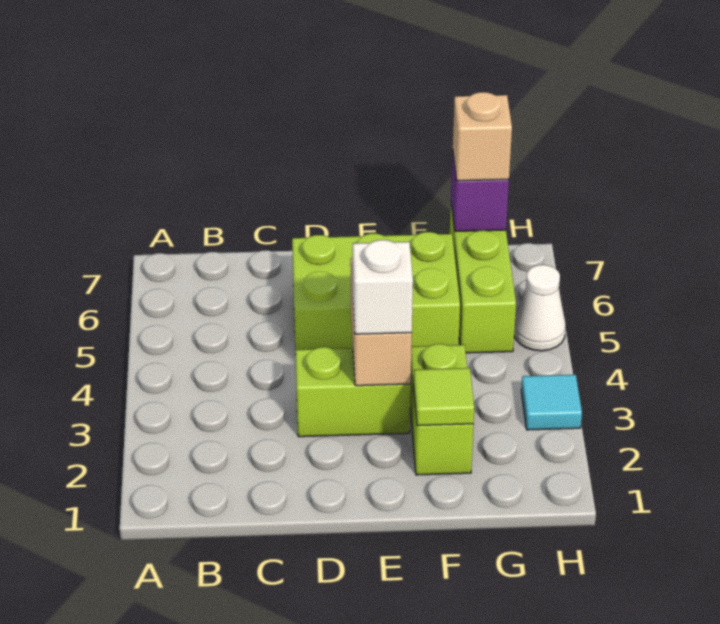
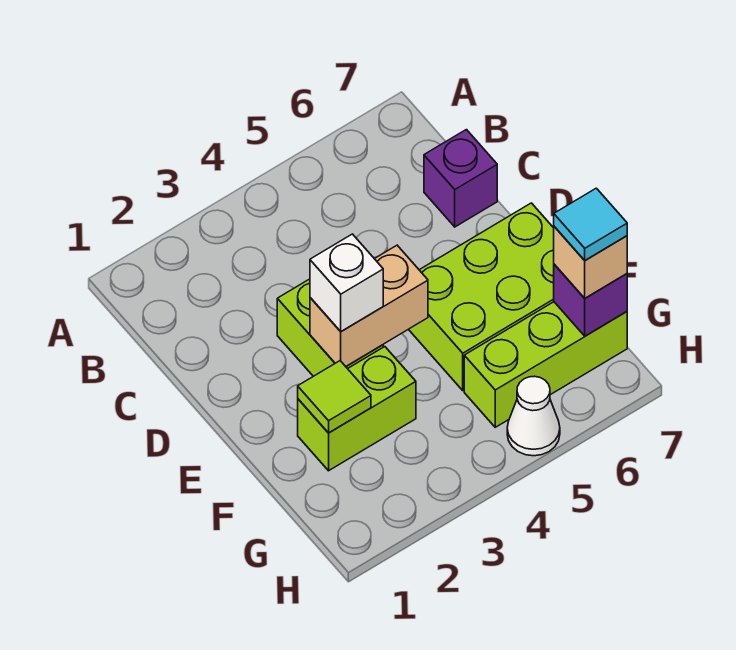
none -> purple 1x1 brick [424,130,497,227]
lime 2x3 brick [292,232,460,354] -> lime 2x3 brick turned to [409,203,554,390]
cyan 1x1 tile [521,375,582,430] -> cyan 1x1 tile moved to [554,188,627,260]

